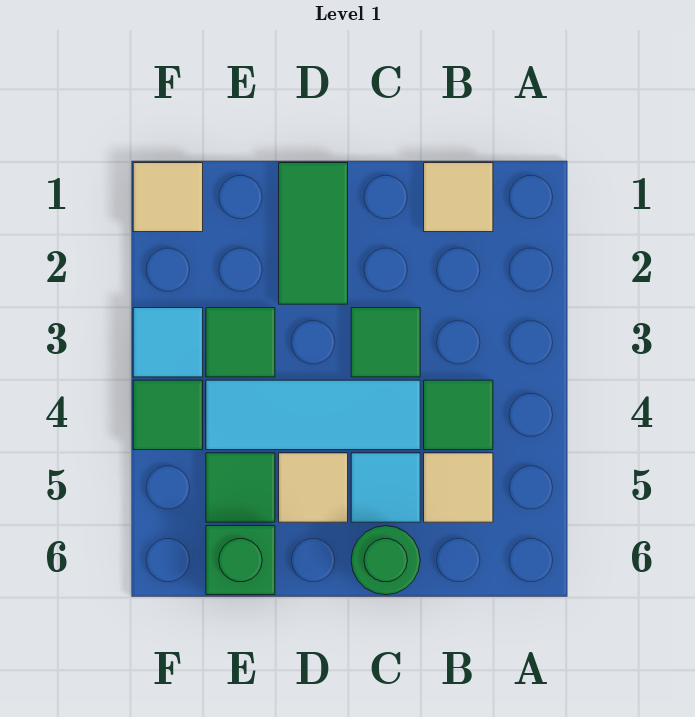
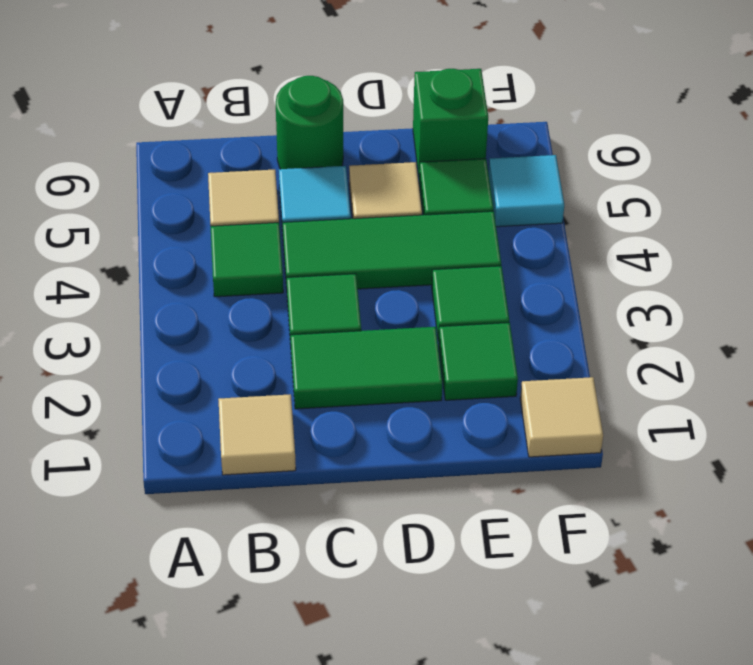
cyan 1x3 tile [206,380,420,450] -> green 1x3 tile [283,211,501,289]
green 1x2 tile [279,163,348,304] -> green 1x2 tile turned to [291,327,442,409]
cyan 1x1 tile [133,308,203,377] -> cyan 1x1 tile moved to [489,155,564,227]
green 1x1 tile [133,380,203,450] -> green 1x1 tile moved to [438,323,518,400]

